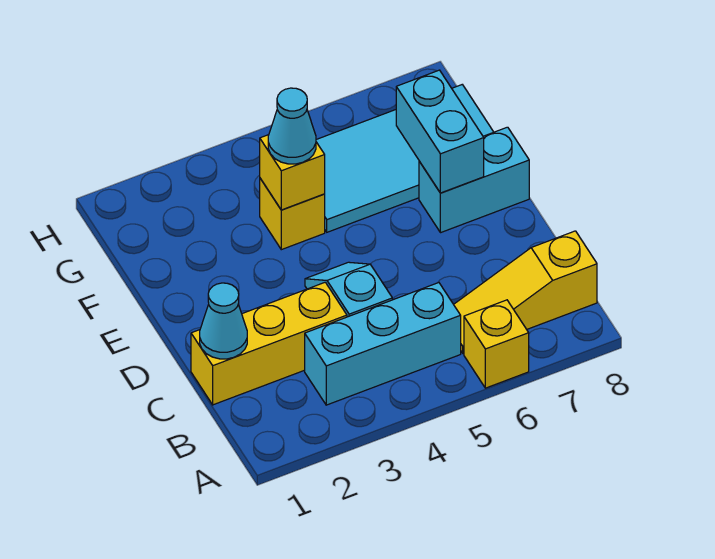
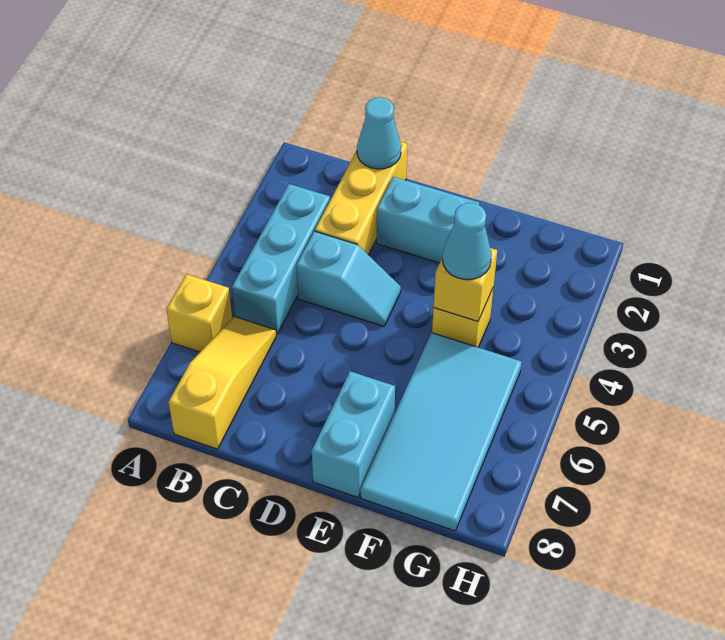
cyan 1x2 brick [396,70,484,193] -> cyan 1x2 brick moved to [377,177,479,263]

